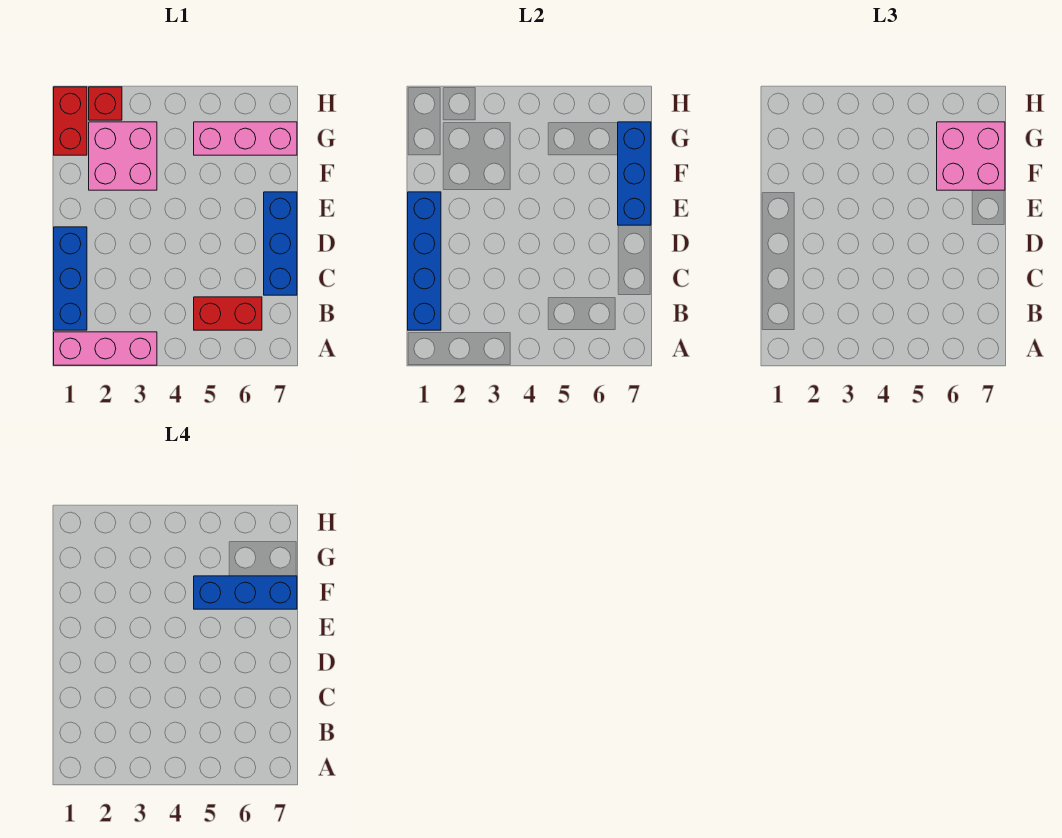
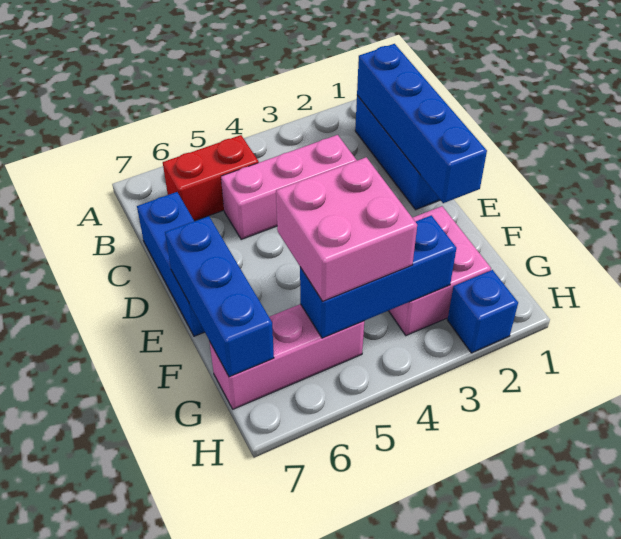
pink 1x3 brick [54,332,157,365] -> pink 1x3 brick moved to [221,135,357,240]
blue 1x3 brick [194,576,297,609] -> blue 1x3 brick moved to [300,215,456,338]
pink 2x2 brick [937,122,1005,190] -> pink 2x2 brick moved to [276,157,417,301]
red 1x2 brick [54,87,87,155] -> none
red 1x1 brick [89,87,122,120] -> blue 1x1 brick [448,270,518,353]

